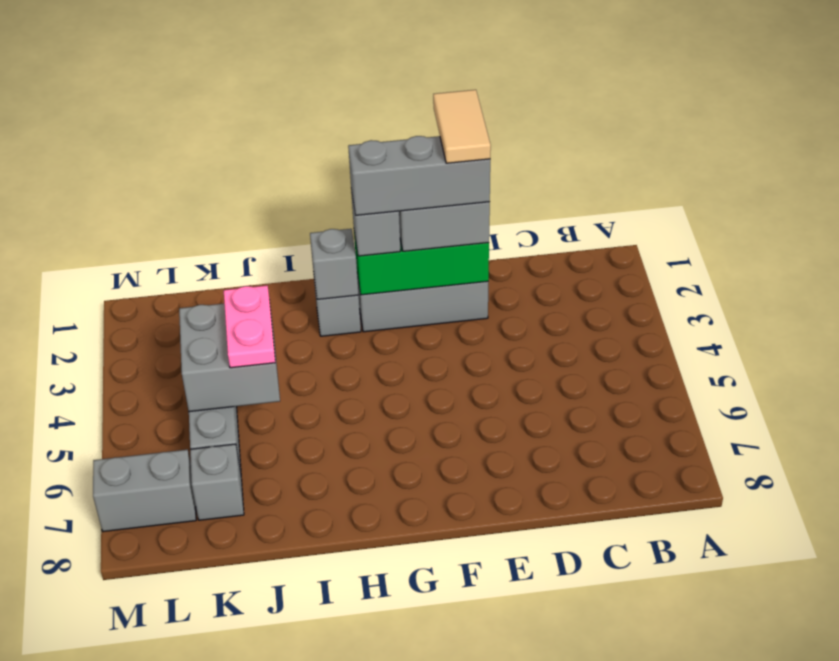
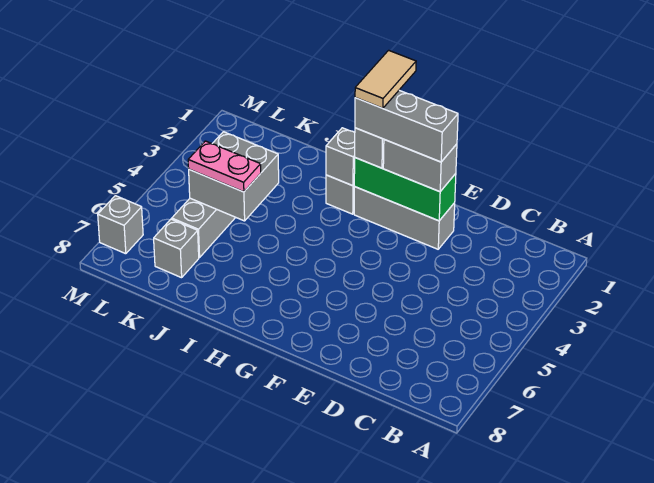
tan 1x2 tile [433,90,491,163] -> tan 1x2 tile moved to [355,50,416,108]
pink 1x2 plate [224,286,275,368] -> pink 1x2 plate turned to [188,141,261,192]
grey 1x2 brick [93,450,196,532] -> grey 1x1 brick [98,196,143,254]

